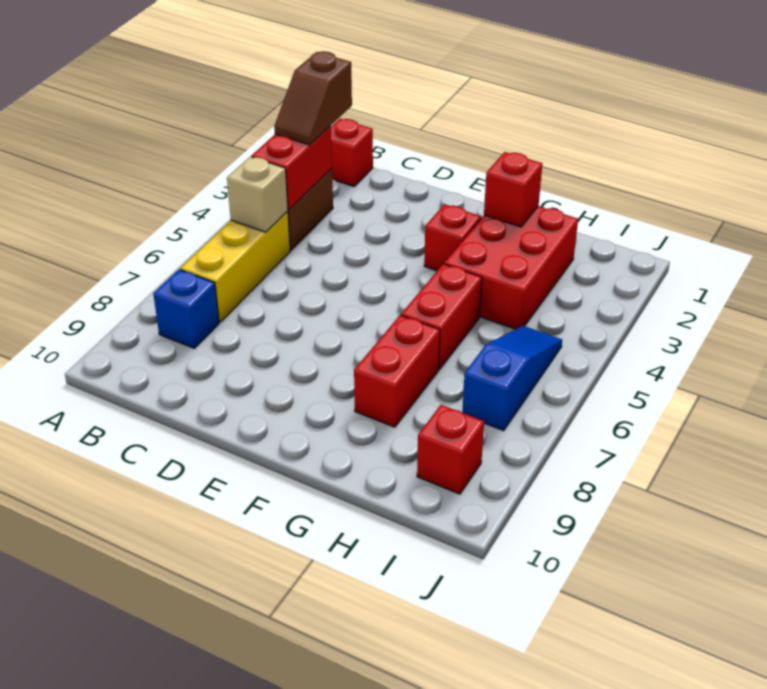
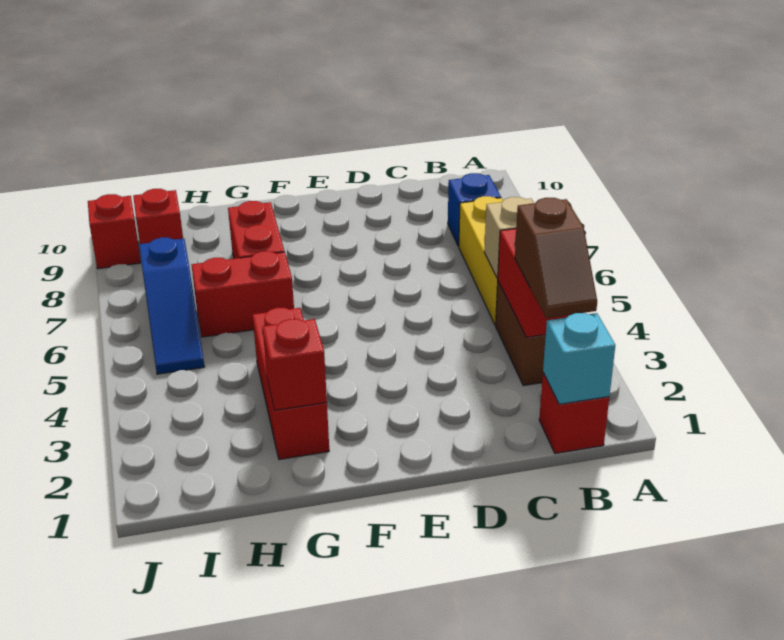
none -> cyan 1x1 brick [543,313,615,404]
brown 1x2 slope [274,51,352,145] -> brown 1x2 slope turned to [515,198,597,318]
red 1x1 brick [424,204,481,271] -> red 1x1 brick moved to [88,194,140,269]
red 2x3 brick [444,206,578,329] -> red 1x3 brick [253,308,329,459]
red 1x2 brick [401,264,482,370] -> red 1x2 brick turned to [191,251,294,337]

